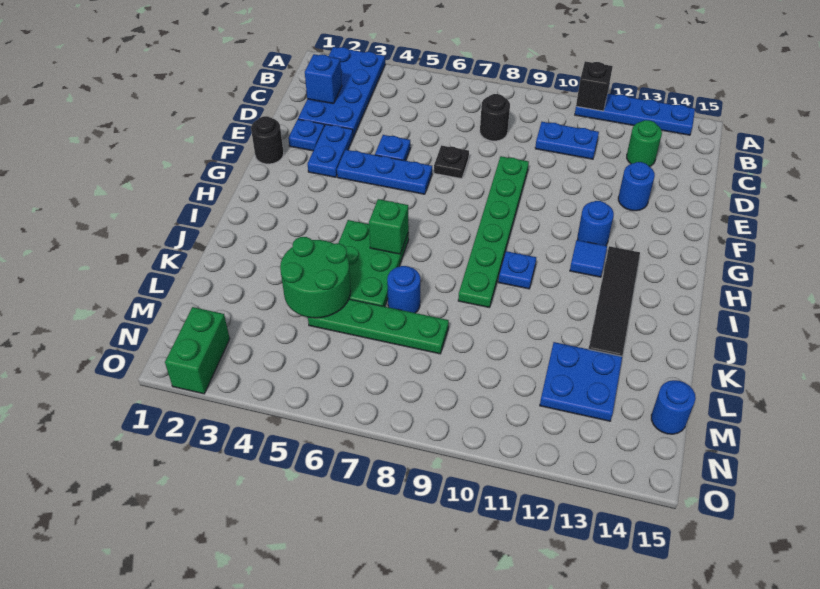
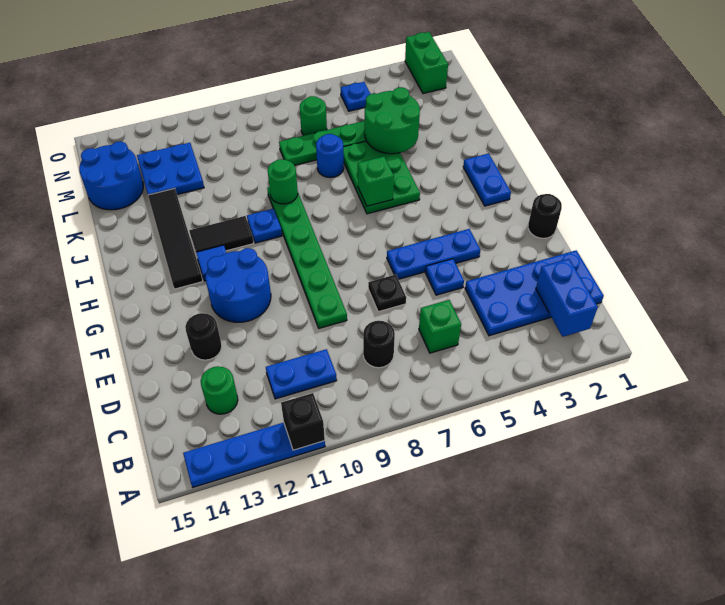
blue 2x4 plate [298,47,385,137] -> blue 2x4 plate turned to [465,250,604,336]
blue 1x1 brick [305,54,342,104] -> blue 1x2 brick [536,259,598,337]
none -> green 1x1 brick [419,300,461,353]
blue 1x1 plate [288,119,325,151] -> blue 1x1 plate moved to [341,82,370,111]
blue 1x2 plate [308,124,353,177] -> blue 1x2 plate moved to [463,154,511,206]
blue 1x1 round brick [618,162,655,211] -> black 1x1 round brick [185,313,222,360]
blue 1x1 round brick [578,201,614,246] -> blue 2x2 round brick [206,248,271,322]
none -> black 1x2 tile [189,216,254,256]
none -> green 1x1 round brick [268,159,298,204]
none -> green 1x1 round brick [300,96,327,136]
blue 1x1 round brick [651,380,696,434] -> blue 2x2 round brick [79,142,143,210]

